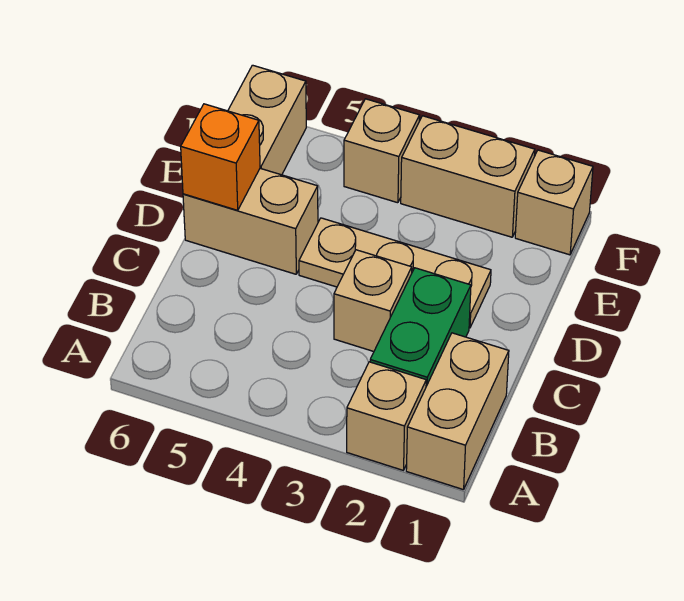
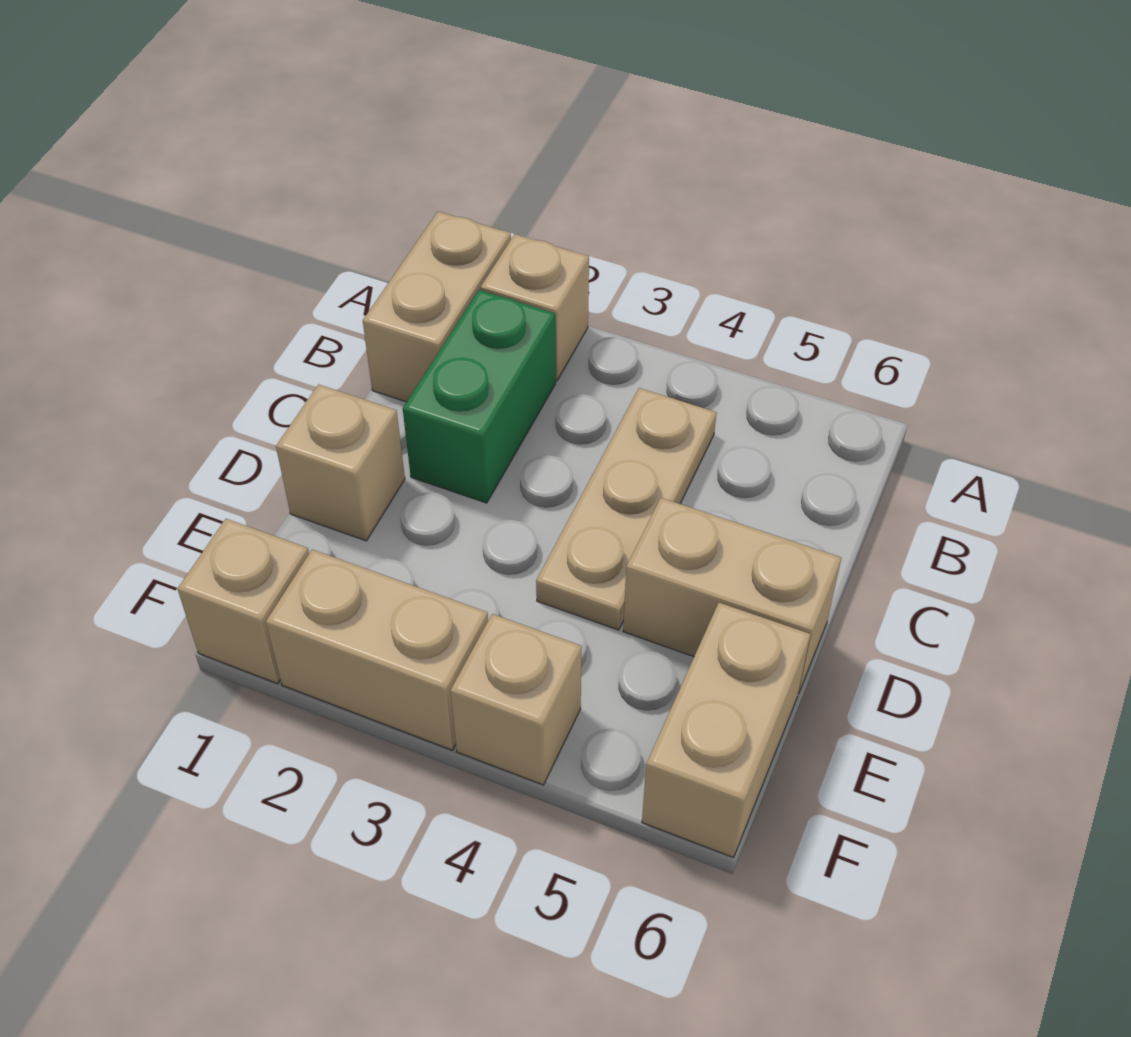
tan 1x1 brick [334,250,412,351] -> tan 1x1 brick moved to [276,384,405,541]
tan 1x3 plate [299,218,491,328] -> tan 1x3 plate turned to [536,388,716,630]
orange 1x1 brick [181,104,260,210] -> none

